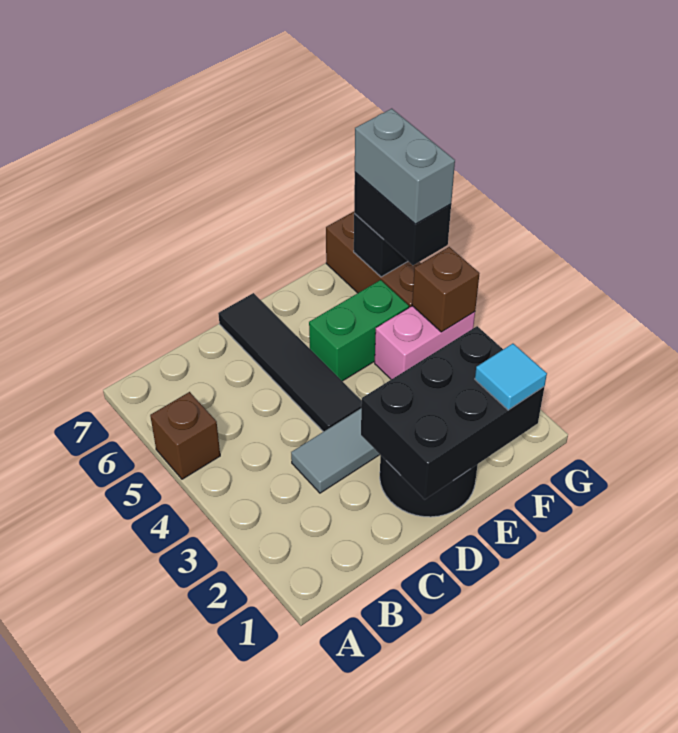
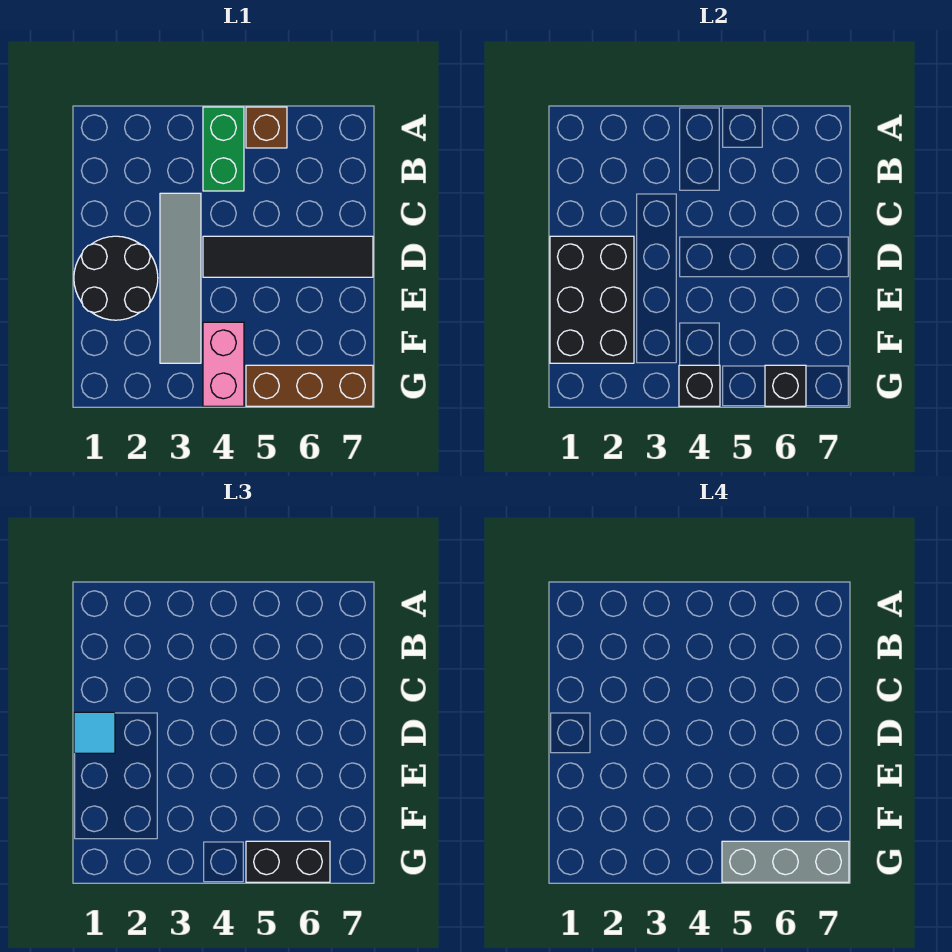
green 1x2 brick [309,280,409,381] -> green 1x2 brick moved to [203,107,244,191]
cyan 1x1 tile [475,344,547,410] -> cyan 1x1 tile moved to [74,712,115,753]
brown 1x1 brick [412,247,480,332] -> black 1x1 brick [679,365,720,406]
grey 1x2 brick [355,109,455,224] -> grey 1x3 brick [722,841,849,882]

